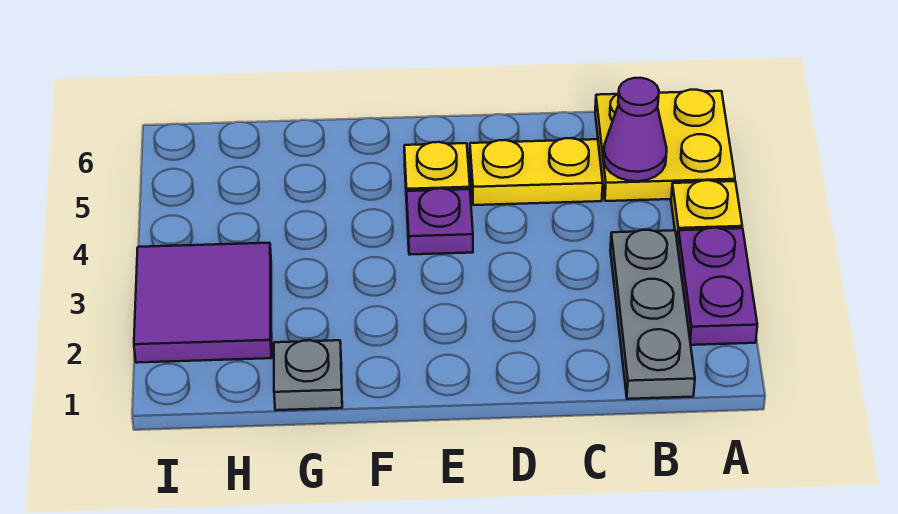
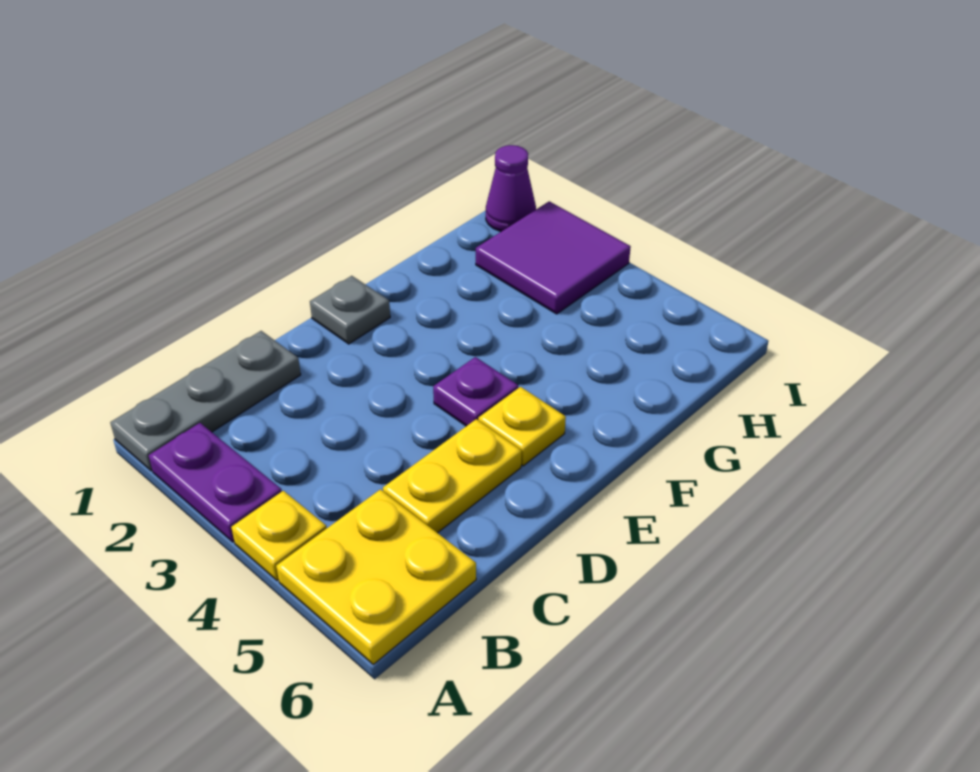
grey 1x3 plate [610,230,695,399] -> grey 1x3 plate turned to [110,331,301,471]
purple 1x1 cone [603,78,667,181] -> purple 1x1 cone moved to [486,145,536,231]
grey 1x1 plate [274,340,342,410] -> grey 1x1 plate moved to [310,276,390,344]

